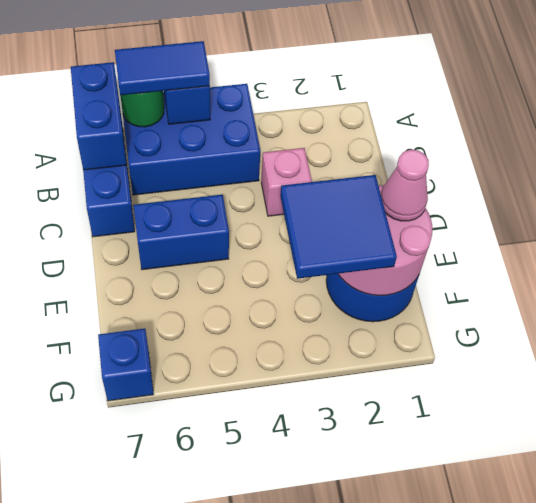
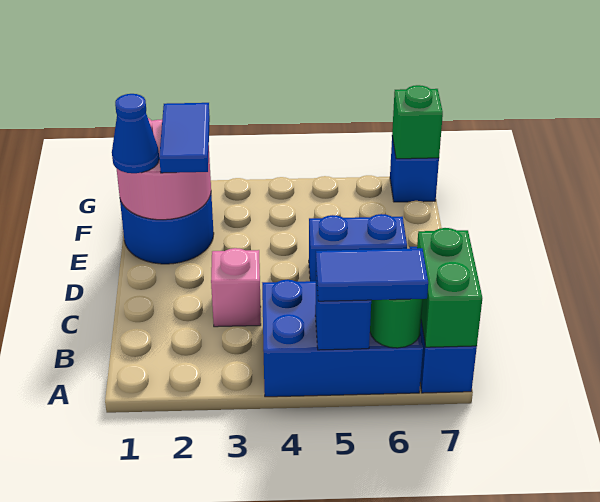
blue 1x2 brick [71,62,126,170] -> green 1x2 brick [417,228,482,347]
pink 1x1 cone [381,150,429,221] -> blue 1x1 cone [112,94,159,173]
blue 2x2 tile [280,175,397,279] -> blue 1x2 tile [159,103,210,173]
none -> green 1x1 brick [392,85,443,159]

